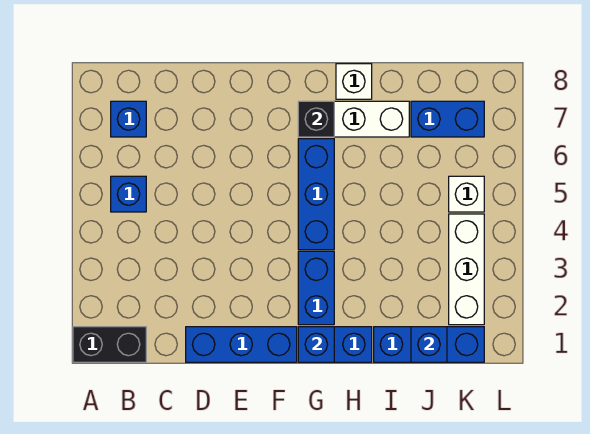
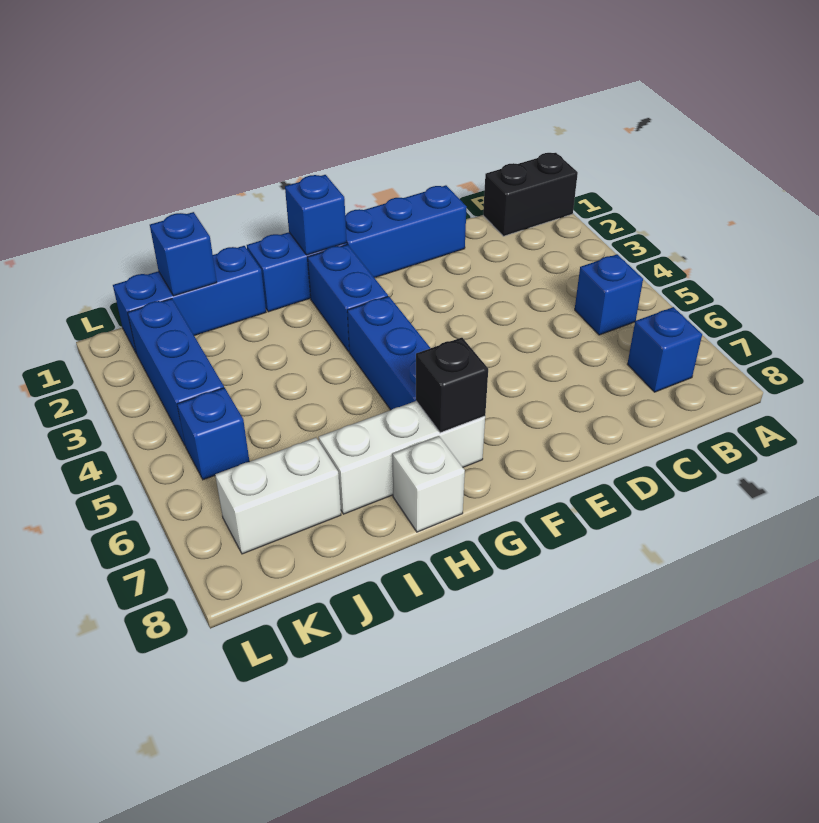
blue 1x2 brick [411,101,484,137] -> white 1x2 brick [215,438,341,554]
white 1x3 brick [449,214,484,325] -> blue 1x3 brick [128,299,224,445]
white 1x1 brick [449,176,484,212] -> blue 1x1 brick [177,388,249,480]

